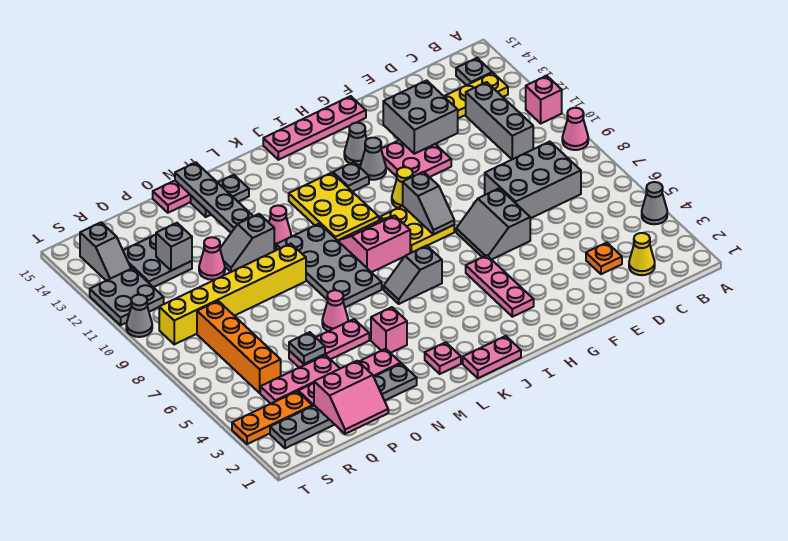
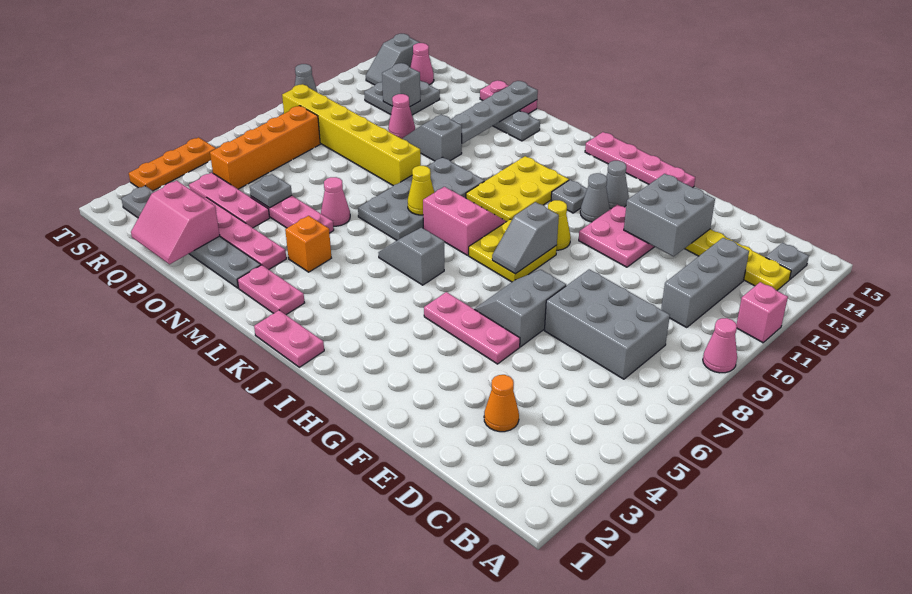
grey 1x1 cone [642,182,667,224] -> none
yellow 1x1 cone [629,233,655,275] -> yellow 1x1 cone moved to [408,166,434,215]
orange 1x1 plate [586,243,622,274] -> orange 1x1 cone [484,375,519,432]
pink 1x3 plate [466,255,534,317] -> pink 1x3 plate turned to [424,292,520,364]
pink 1x1 plate [425,342,461,374] -> pink 1x2 plate [238,265,305,315]
pink 1x1 brick [371,307,407,353] -> orange 1x1 brick [285,216,331,272]
pink 1x1 cone [269,205,291,247] -> pink 1x1 cone moved to [410,43,434,85]
orange 1x3 plate [232,391,312,444] -> orange 1x3 plate turned to [129,137,216,191]
grey 2x2 plate [90,268,164,325] -> none

